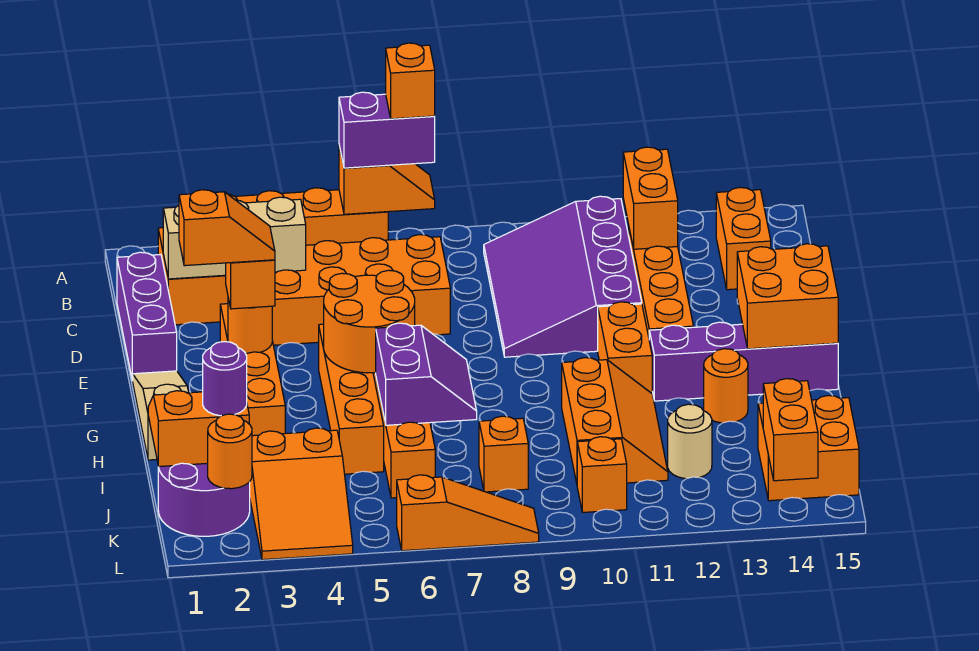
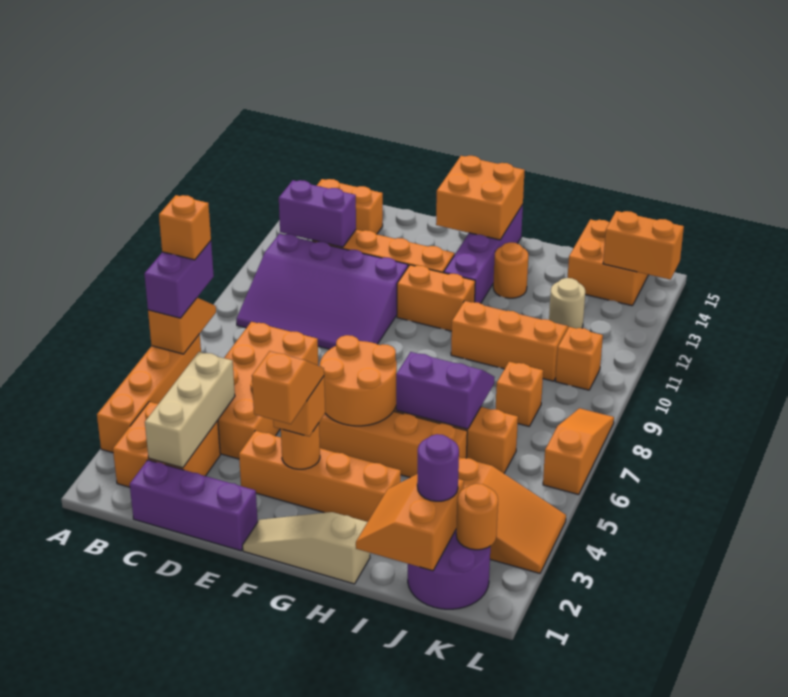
orange 1x2 brick [623,147,678,249] -> purple 1x2 brick [279,180,356,247]

